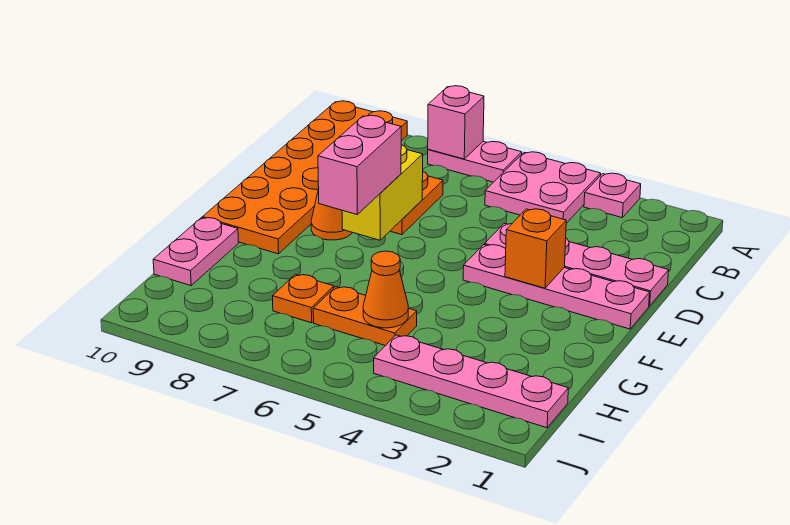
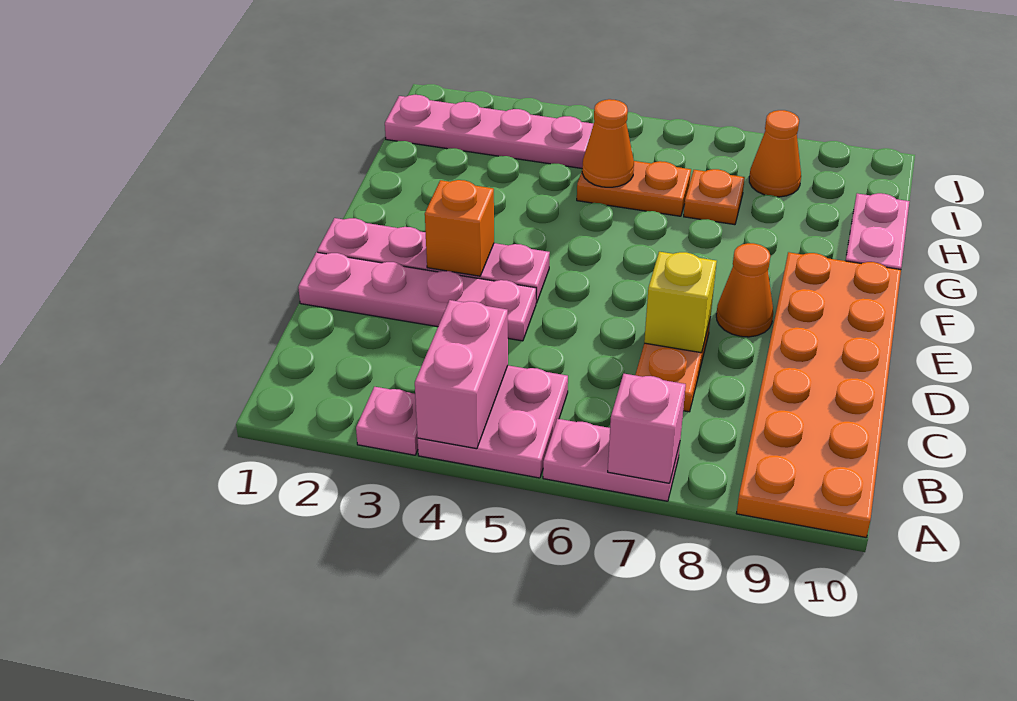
yellow 1x2 brick [342,145,423,240] -> yellow 1x1 brick [644,252,717,353]
pink 1x2 brick [318,115,401,214] -> pink 1x2 brick moved to [415,300,508,449]
none -> orange 1x1 cone [749,110,801,197]

